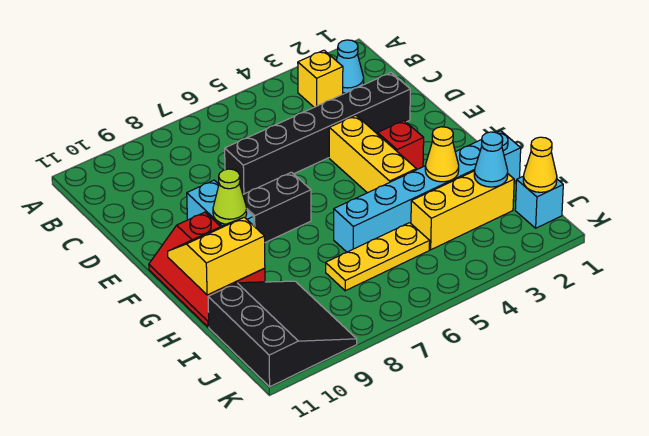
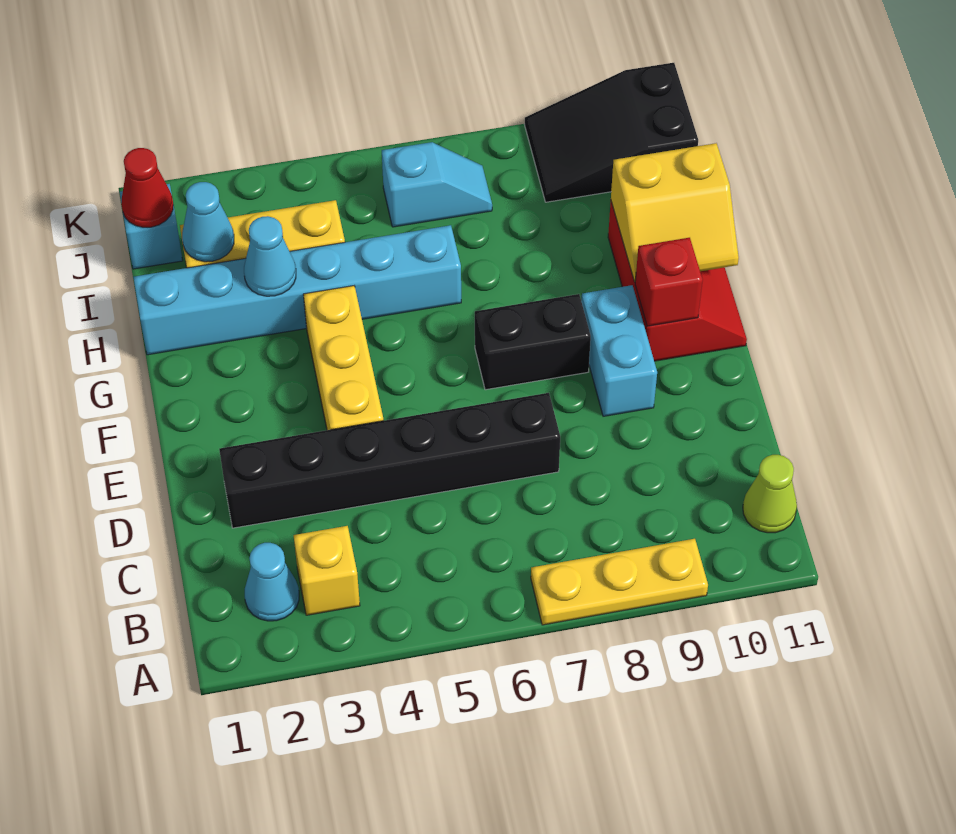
red 1x1 brick [378,121,424,170] -> red 1x1 brick moved to [635,238,703,326]
lime 1x1 cone [213,169,247,224] -> lime 1x1 cone moved to [743,455,797,533]
yellow 1x1 cone [425,127,459,182] -> cyan 1x1 cone [244,216,296,296]
yellow 1x3 plate [326,223,430,291] -> yellow 1x3 plate moved to [531,539,708,625]
black 3x3 slope [208,281,357,387] -> black 2x3 slope [524,63,698,202]
yellow 1x1 cone [523,137,557,192] -> red 1x1 cone [121,148,173,227]
none -> cyan 1x2 slope [382,142,492,227]

